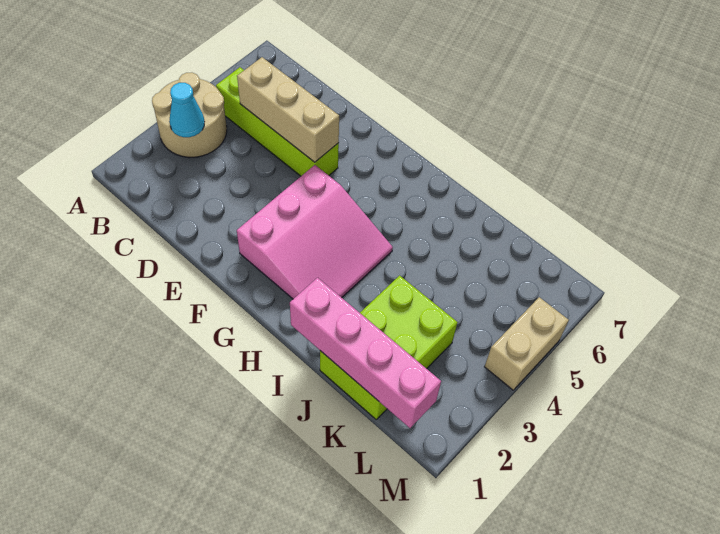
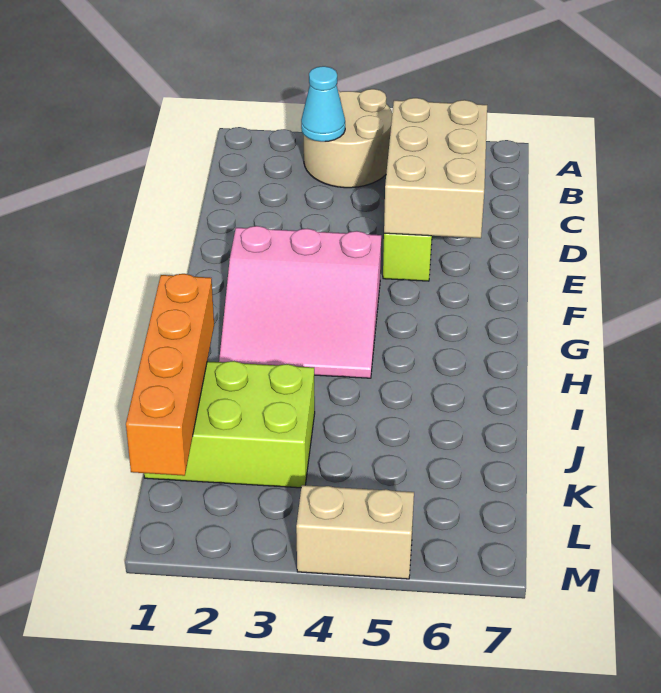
tan 1x3 brick [237,57,339,162] -> tan 2x3 brick [384,98,487,238]
pink 1x4 brick [290,278,441,428] -> orange 1x4 brick [126,274,214,476]

